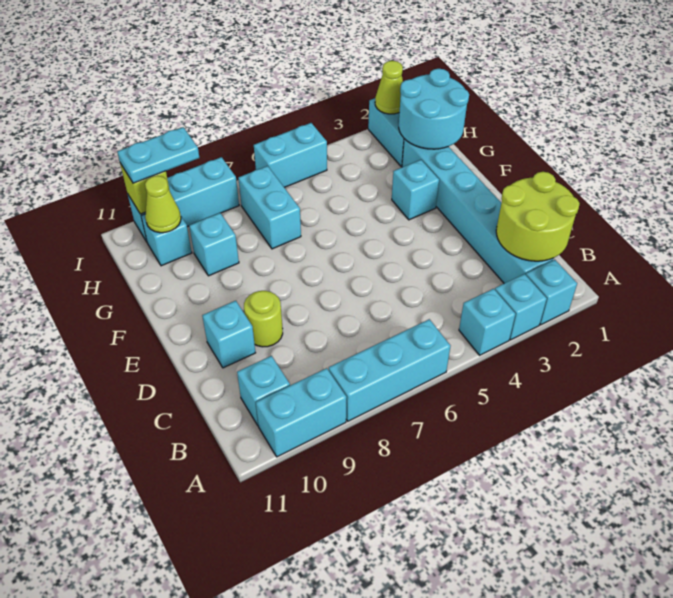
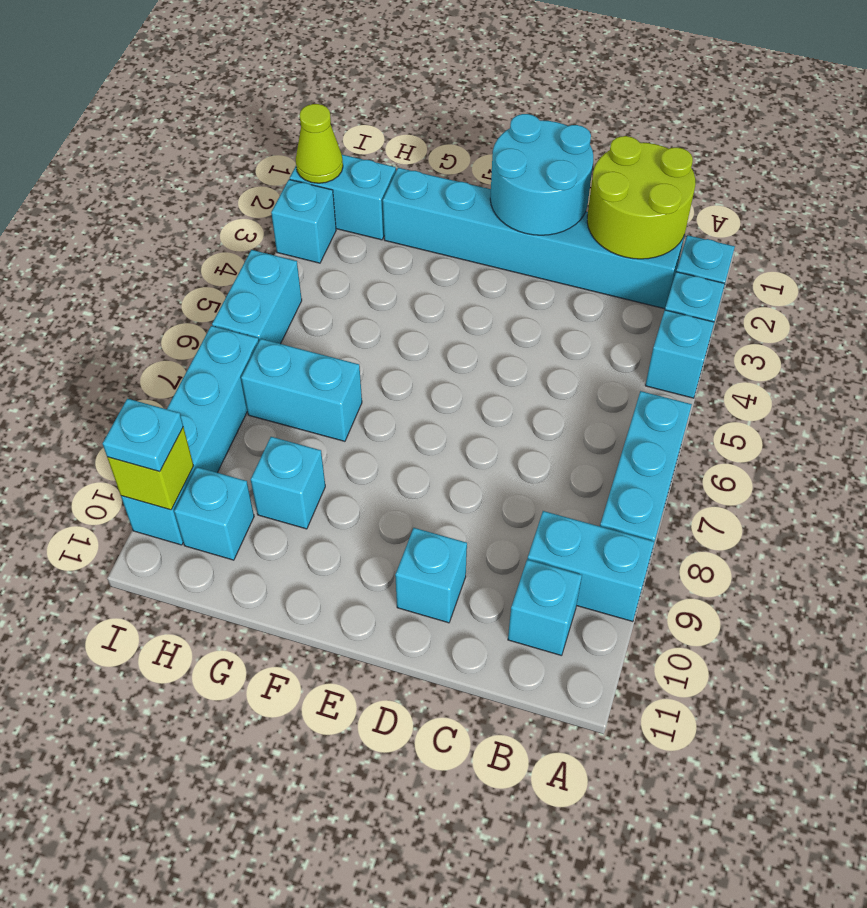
cyan 1x2 brick [256,368,346,457] -> cyan 1x2 brick turned to [527,511,654,622]
lime 1x1 round brick [244,291,283,347] -> none
cyan 1x1 brick [392,160,439,220] -> cyan 1x1 brick moved to [271,179,336,263]
cyan 2x2 round brick [399,69,469,149] -> cyan 2x2 round brick moved to [490,114,593,235]
lime 1x1 cone [145,176,181,233] -> none
cyan 1x3 brick [128,157,239,242] -> cyan 1x4 brick [121,326,259,545]
cyan 1x2 plate [117,127,199,183] -> cyan 1x1 plate [103,399,183,472]

